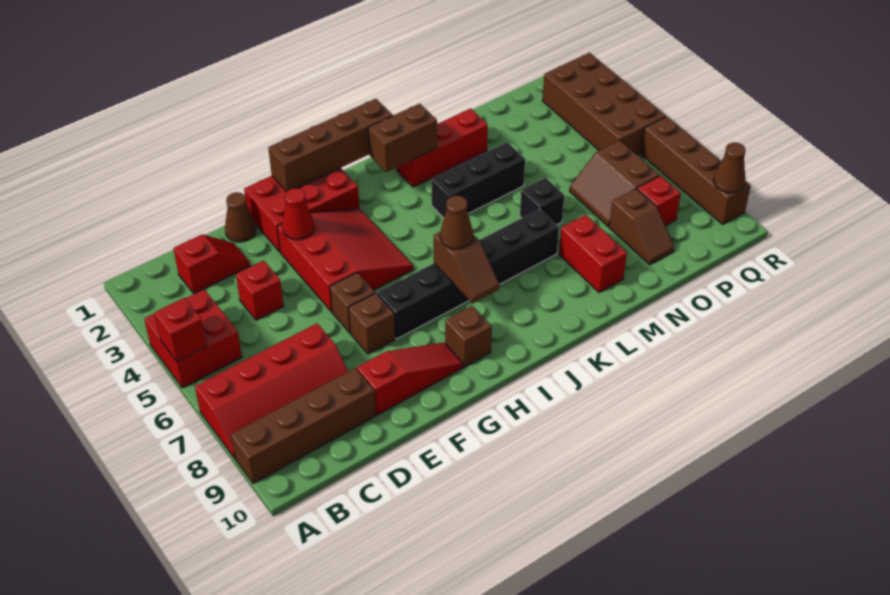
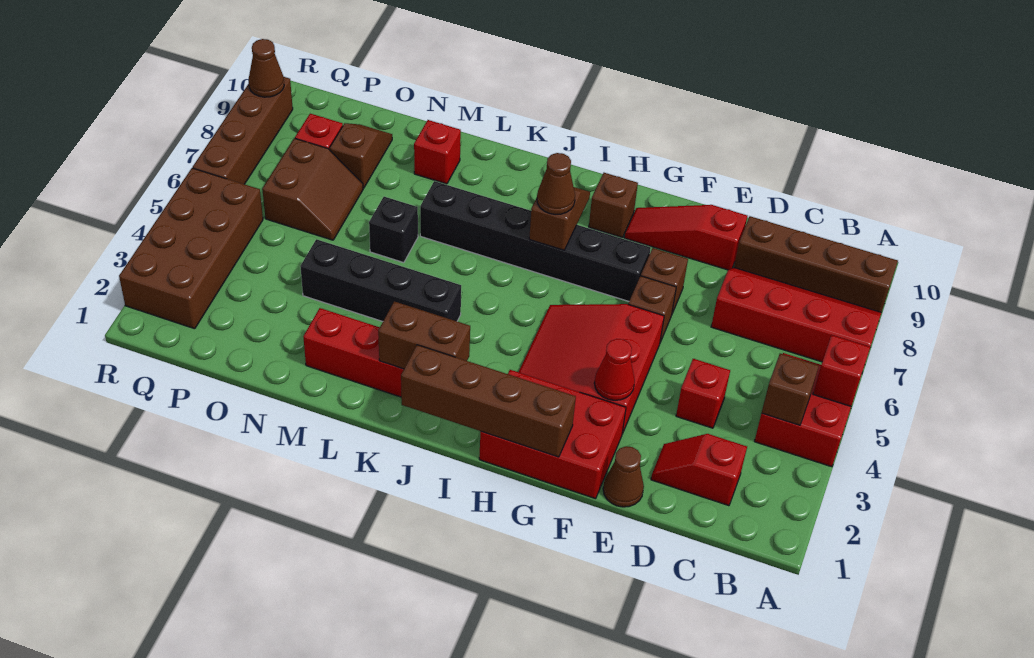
none -> brown 1x1 brick [762,354,819,425]
black 1x3 brick [431,142,525,218] -> black 1x4 brick [300,239,461,321]
red 1x2 brick [559,215,627,293] -> red 1x1 brick [414,120,461,184]

